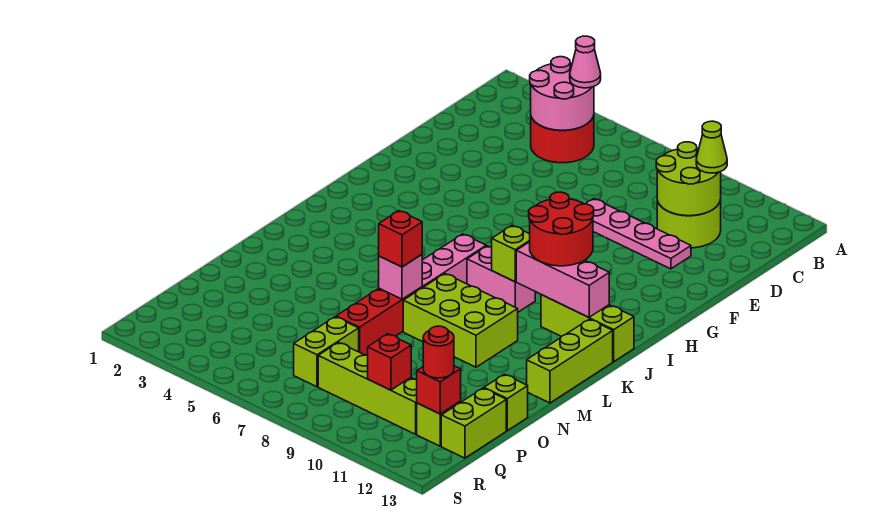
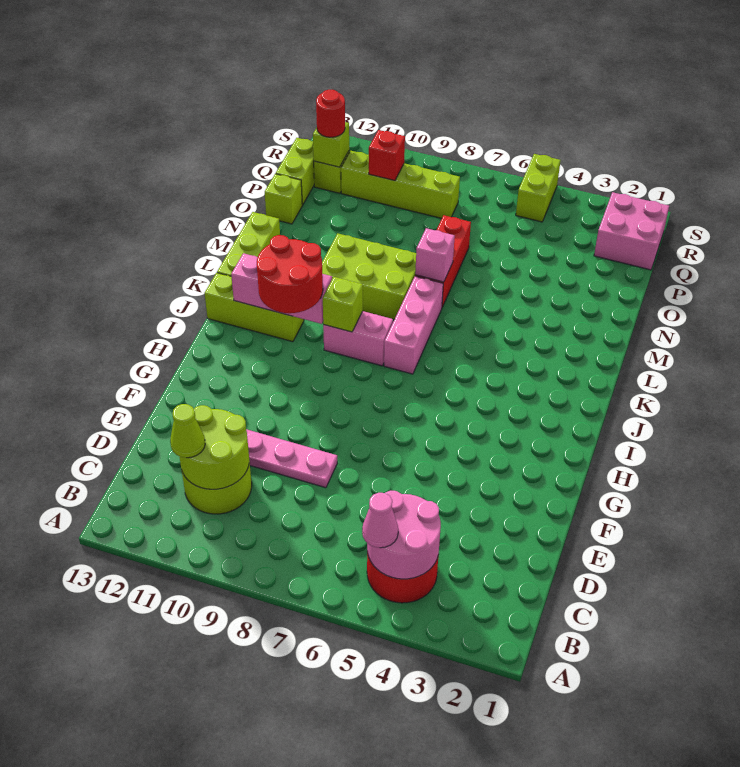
red 1x1 brick [379,211,422,267] -> none
lime 1x2 brick [294,317,359,387] -> lime 1x2 brick moved to [516,154,561,222]
none -> pink 2x2 brick [594,192,669,270]
red 1x1 brick [417,366,461,414] -> lime 1x1 brick [313,122,349,167]

